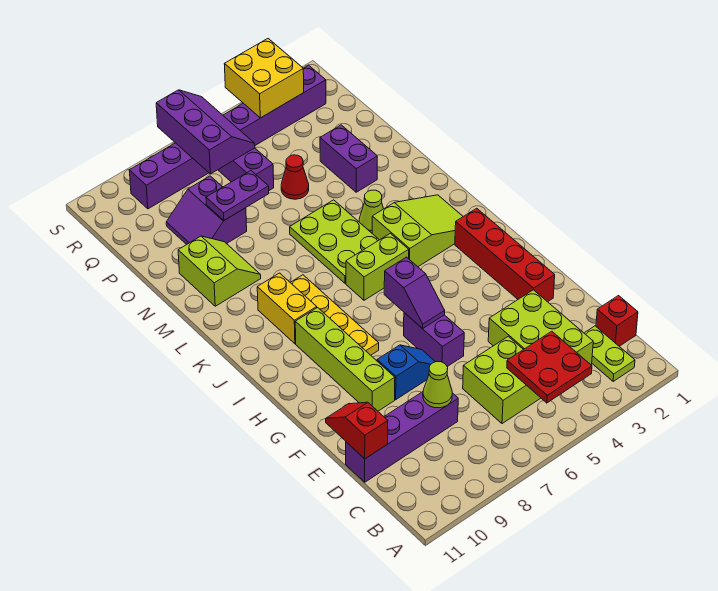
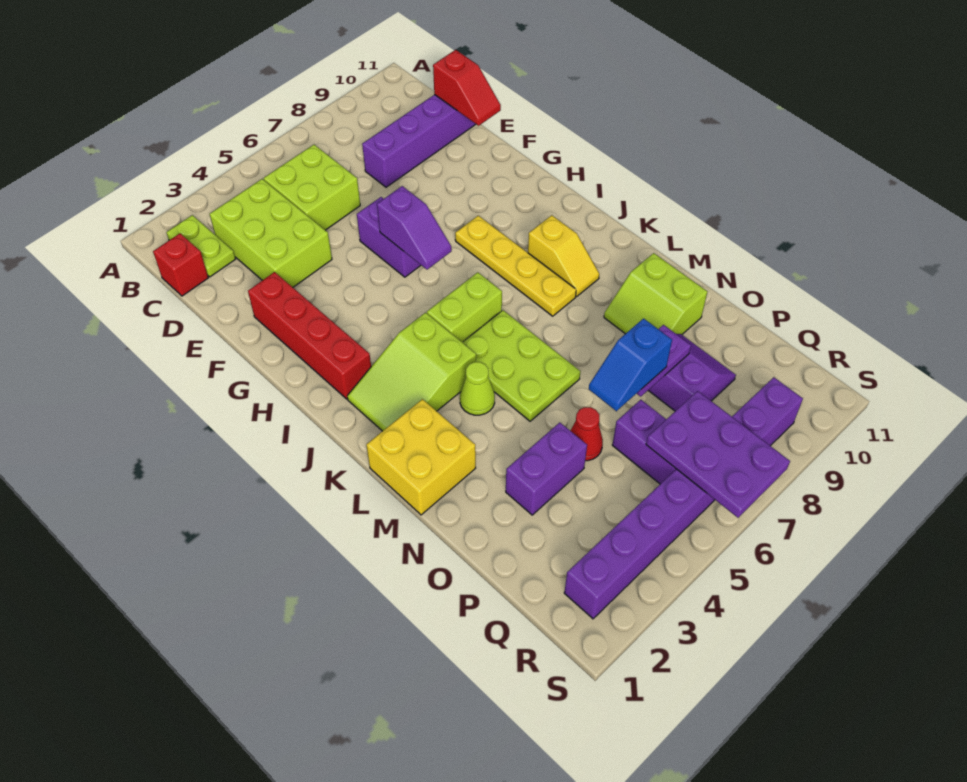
red 2x2 plate [507,331,592,403] -> none
lime 1x1 cone [423,362,452,408] -> none
blue 1x2 slope [377,345,435,400] -> blue 1x2 slope moved to [589,319,672,411]
lime 1x4 brick [295,308,395,411] -> none
purple 1x2 slope [384,257,445,329] -> purple 1x2 slope turned to [377,186,452,270]
yellow 1x2 brick [257,273,317,344] -> yellow 1x2 slope [528,215,599,297]
purple 1x2 brick [320,125,377,192] -> purple 1x2 brick turned to [506,423,587,515]
purple 2x3 slope [156,90,255,174] -> purple 2x3 plate [646,391,790,518]
yellow 2x2 brick [225,39,304,118] -> yellow 2x2 brick moved to [366,399,476,515]

